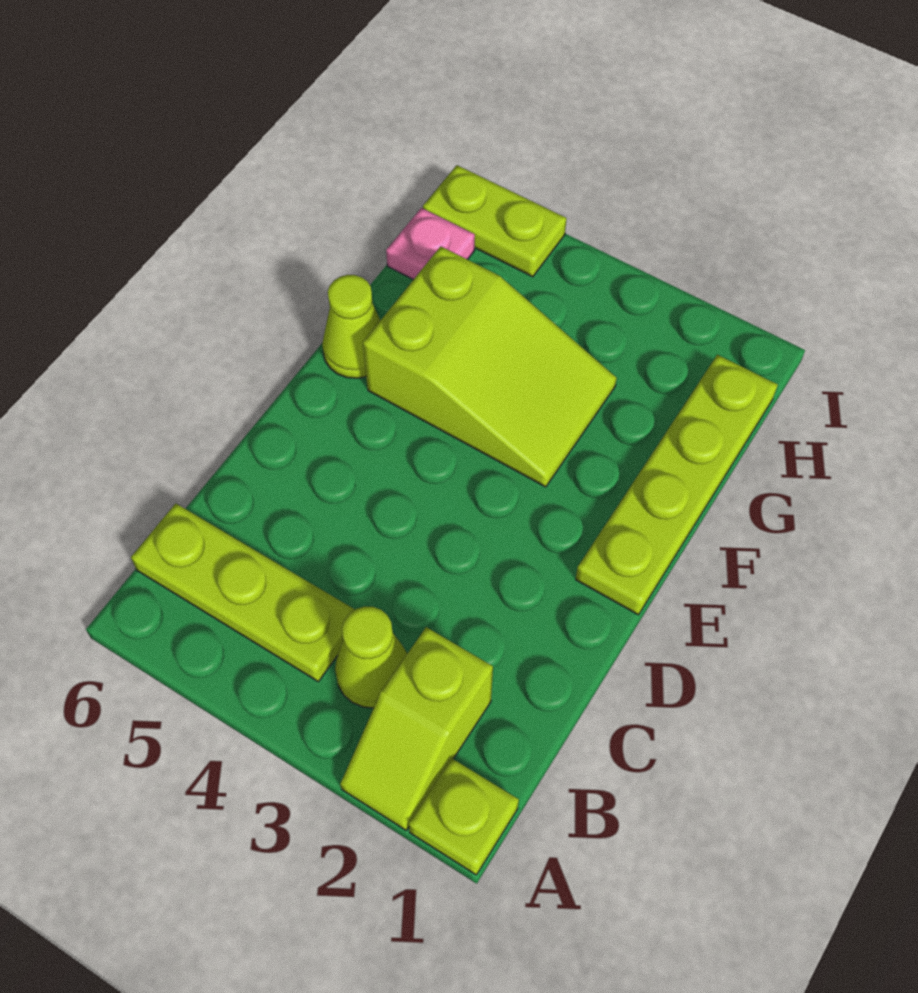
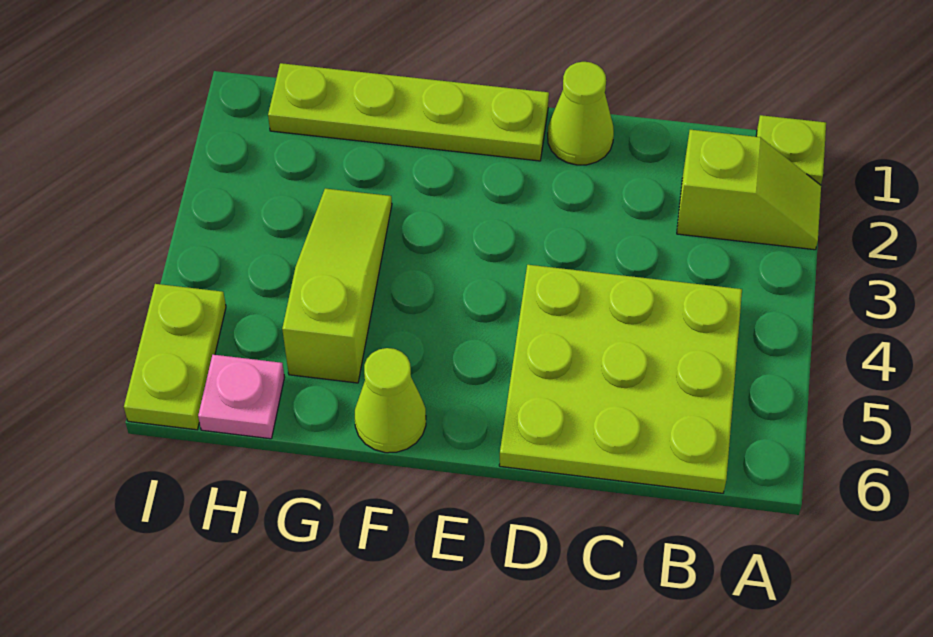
lime 1x1 cone [335,606,407,708] -> lime 1x1 cone moved to [548,62,614,165]
lime 1x3 plate [131,503,355,681] -> lime 3x3 plate [499,265,742,493]
lime 2x3 slope [363,246,617,487] -> lime 1x3 slope [282,188,392,383]

